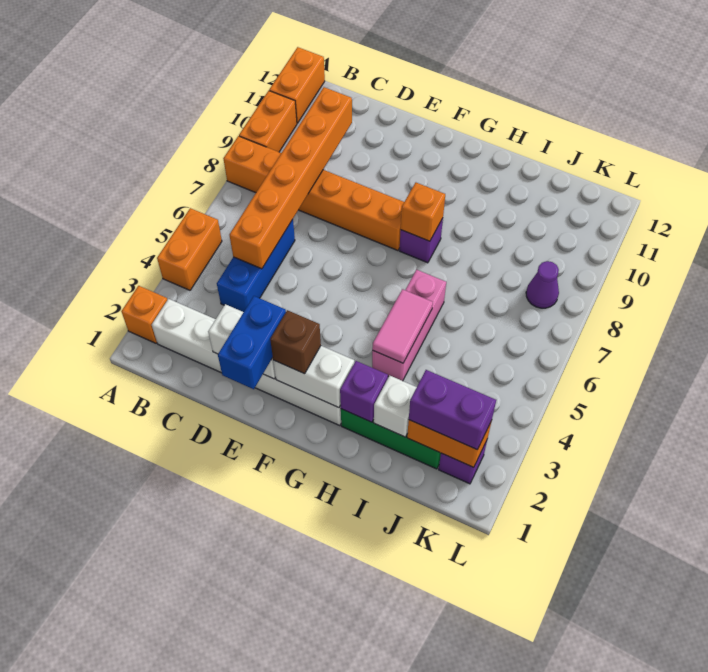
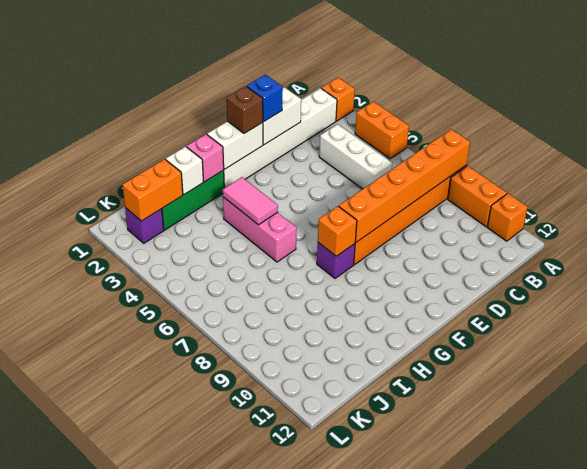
orange 1x2 brick [269,47,325,123] -> orange 1x1 brick [487,194,528,241]
blue 1x3 brick [217,219,295,312] -> white 1x3 brick [319,124,392,189]
orange 1x6 brick [230,87,352,269] -> orange 1x6 brick turned to [339,129,470,242]
blue 1x2 brick [218,296,286,389] -> blue 1x1 brick [247,74,283,121]
purple 1x1 brick [340,361,388,422] -> pink 1x1 brick [187,134,224,182]
purple 1x2 brick [409,370,496,450] -> none
purple 1x1 cone [526,261,559,308] -> none

